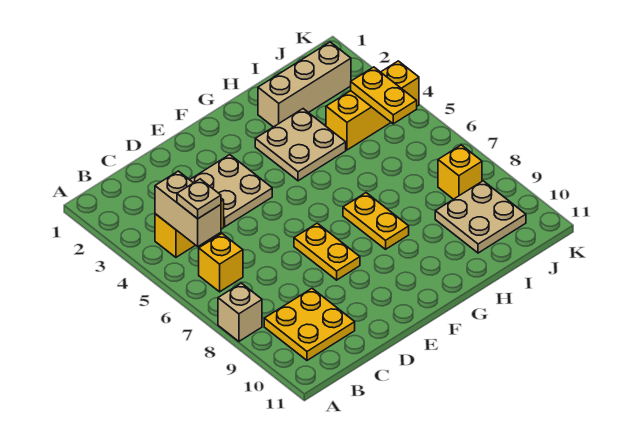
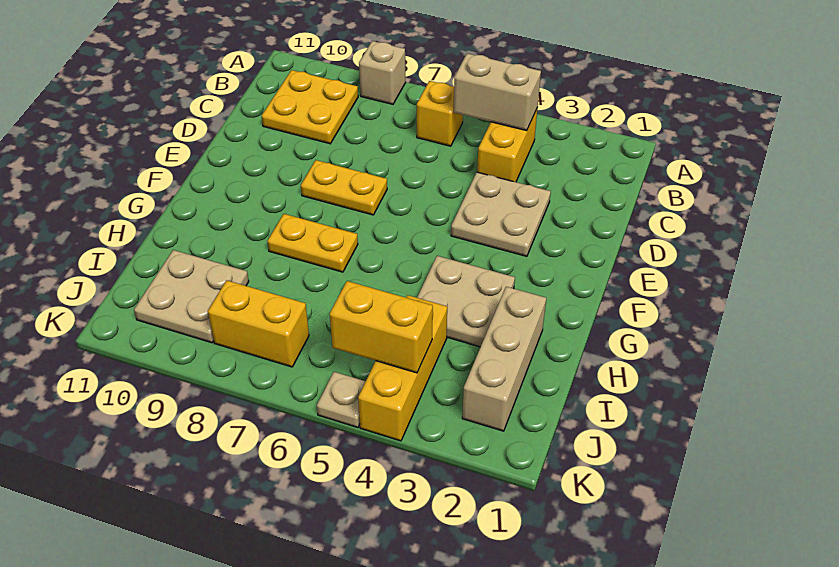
tan 1x1 plate [177,179,221,219] -> tan 1x1 plate moved to [317,372,366,427]
yellow 1x2 plate [351,67,417,124] -> yellow 1x2 brick [330,281,433,373]
yellow 1x1 brick [438,145,482,199] -> yellow 1x2 brick [208,280,309,367]

